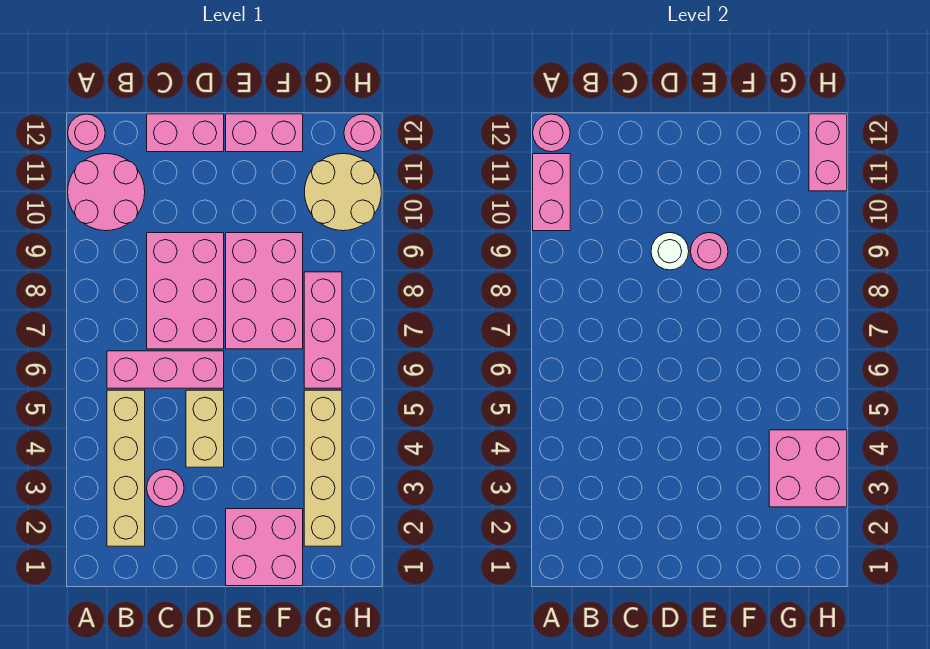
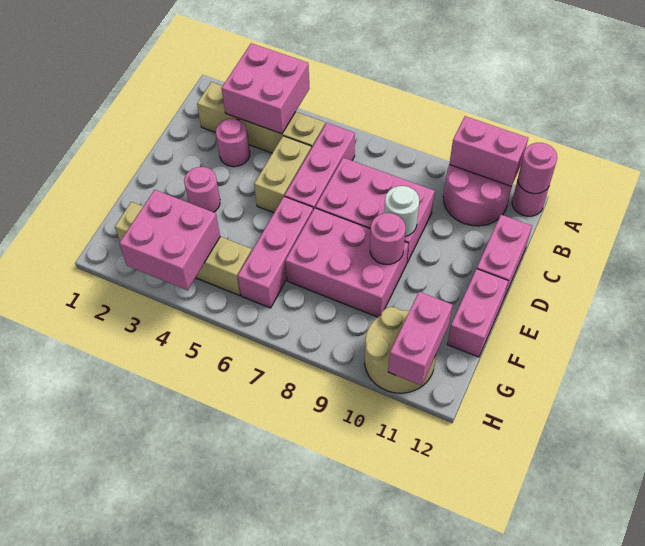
tan 1x2 brick [186,390,224,467] -> tan 1x2 brick turned to [254,136,311,213]
pink 2x2 brick [226,509,303,586] -> pink 2x2 brick moved to [221,43,309,134]
pink 1x3 brick [304,272,342,388] -> pink 1x3 brick turned to [238,197,313,308]
pink 1x2 brick [809,114,847,191] -> pink 1x2 brick turned to [388,292,452,386]
pink 1x1 round brick [344,114,381,152] -> pink 1x1 round brick moved to [184,167,220,212]

